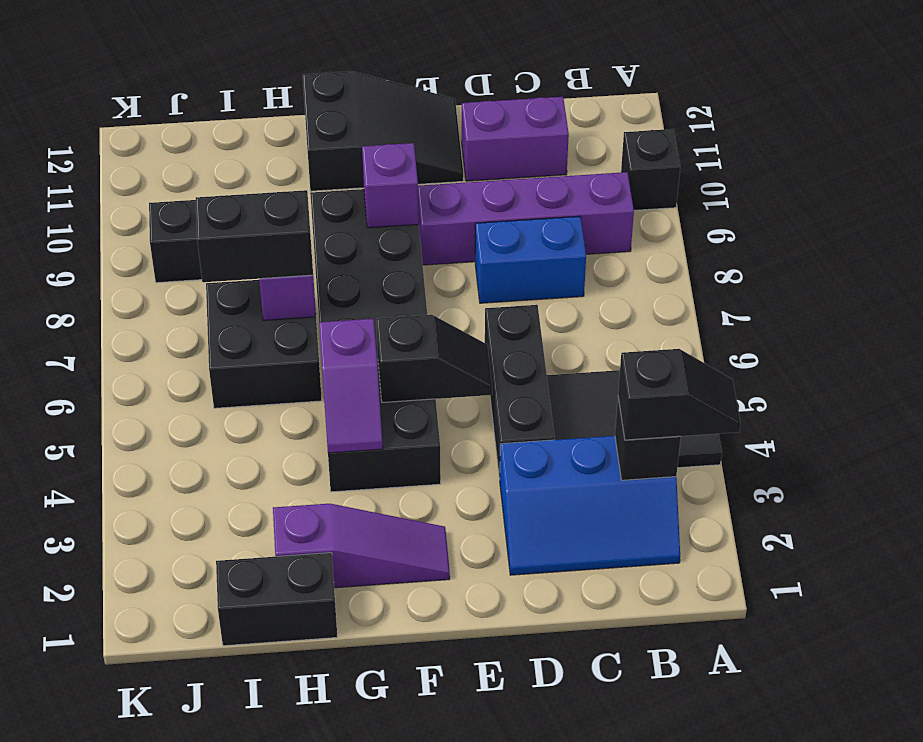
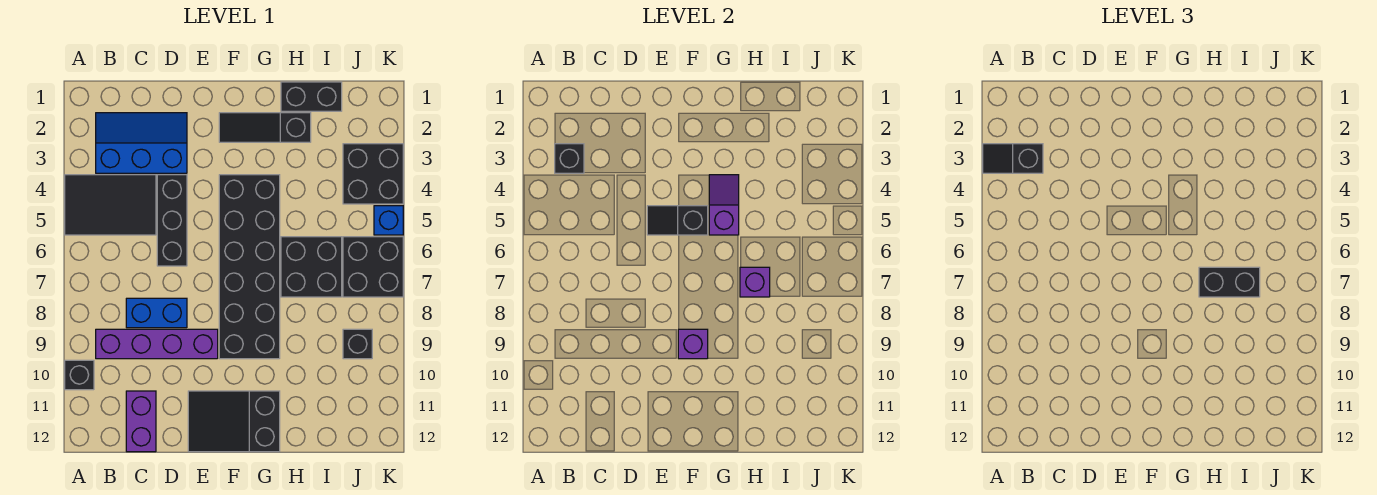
purple 1x2 brick [462,97,569,181] -> purple 1x2 brick turned to [126,391,156,452]
purple 1x3 slope [273,504,450,588] -> black 1x3 slope [219,113,311,142]
none -> black 2x2 brick [343,144,403,204]
none -> black 2x2 brick [343,237,403,297]
none -> blue 1x1 brick [374,206,403,235]

